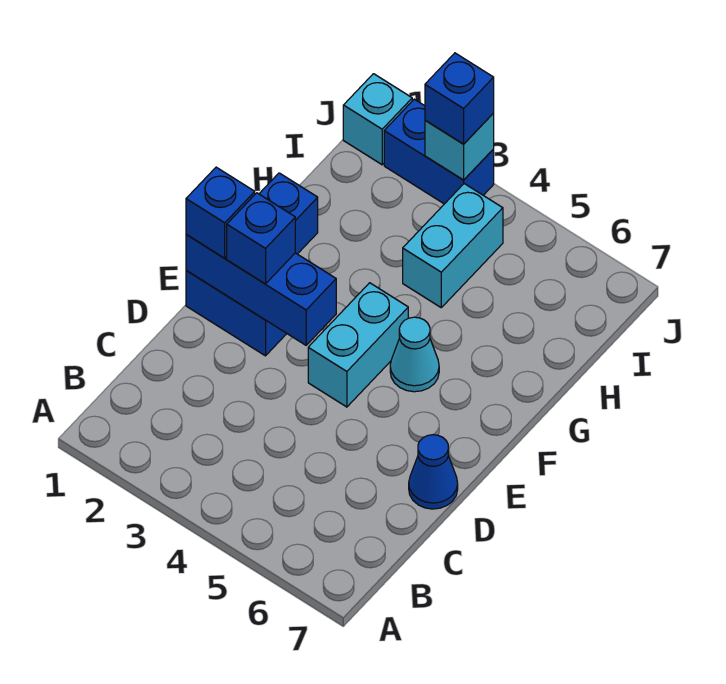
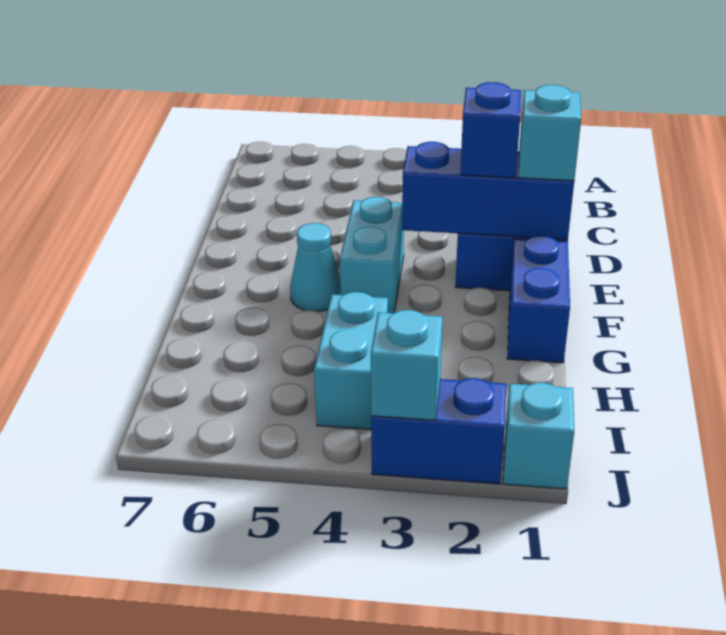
blue 1x1 cone [409,435,458,509] -> none
blue 1x1 brick [186,167,255,258] -> cyan 1x1 brick [518,85,581,181]
blue 1x1 brick [425,53,494,144] -> none

